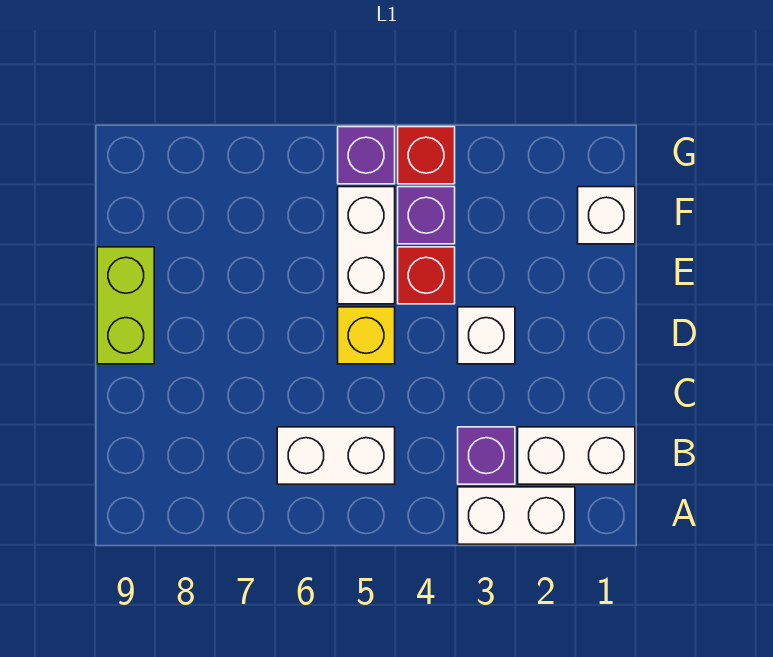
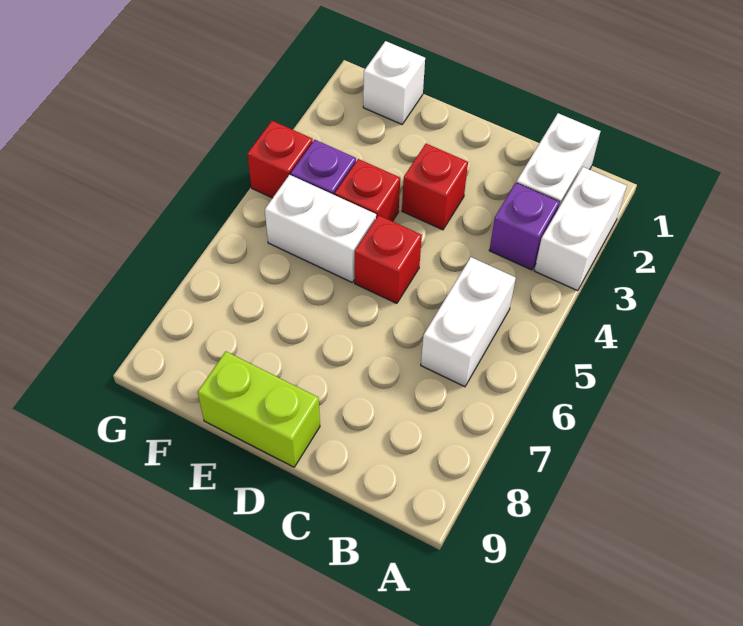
white 1x1 brick [458,307,515,364] -> red 1x1 brick [402,144,468,230]
yellow 1x1 brick [338,307,395,364] -> red 1x1 brick [355,215,422,303]
purple 1x1 brick [338,127,395,184] -> none

